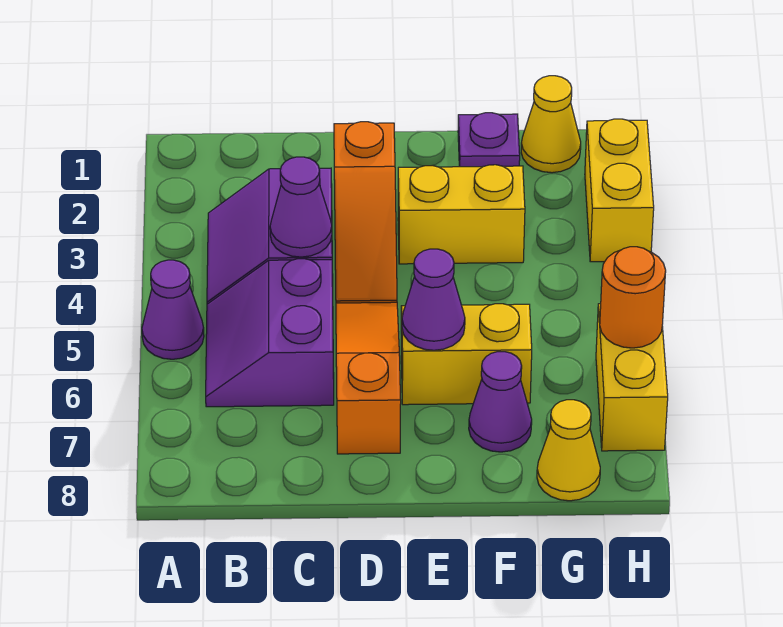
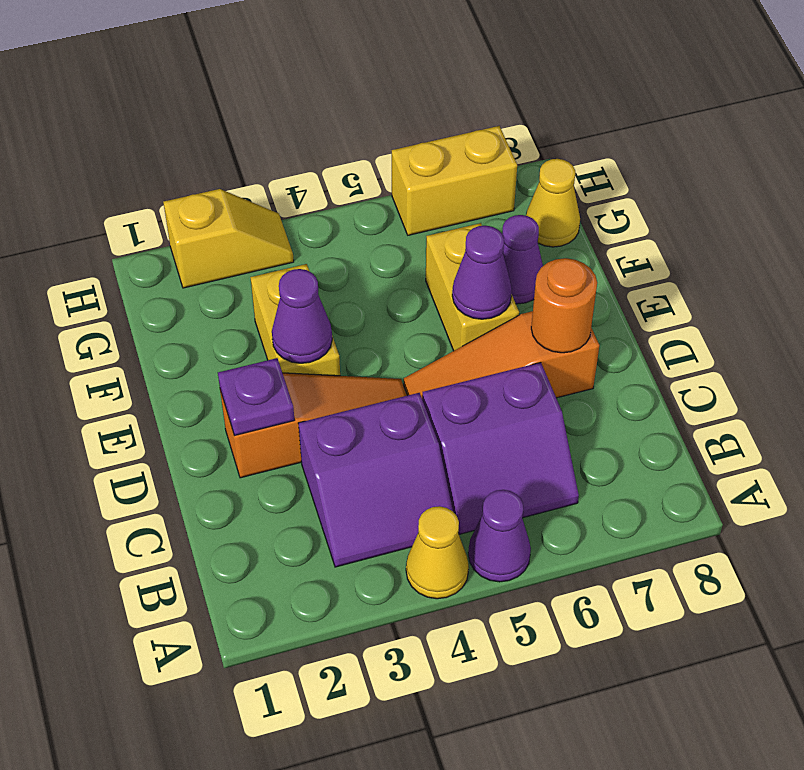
purple 1x1 cone [270,157,332,257] -> purple 1x1 cone moved to [272,269,332,363]
purple 1x1 plate [458,113,520,167] -> purple 1x1 plate moved to [218,358,294,436]
yellow 1x1 cone [521,76,581,173] -> yellow 1x1 cone moved to [406,506,469,599]
yellow 1x2 brick [585,119,654,262] -> yellow 1x2 slope [163,189,294,288]
orange 1x1 round brick [600,247,666,348] -> orange 1x1 round brick moved to [531,258,597,353]

